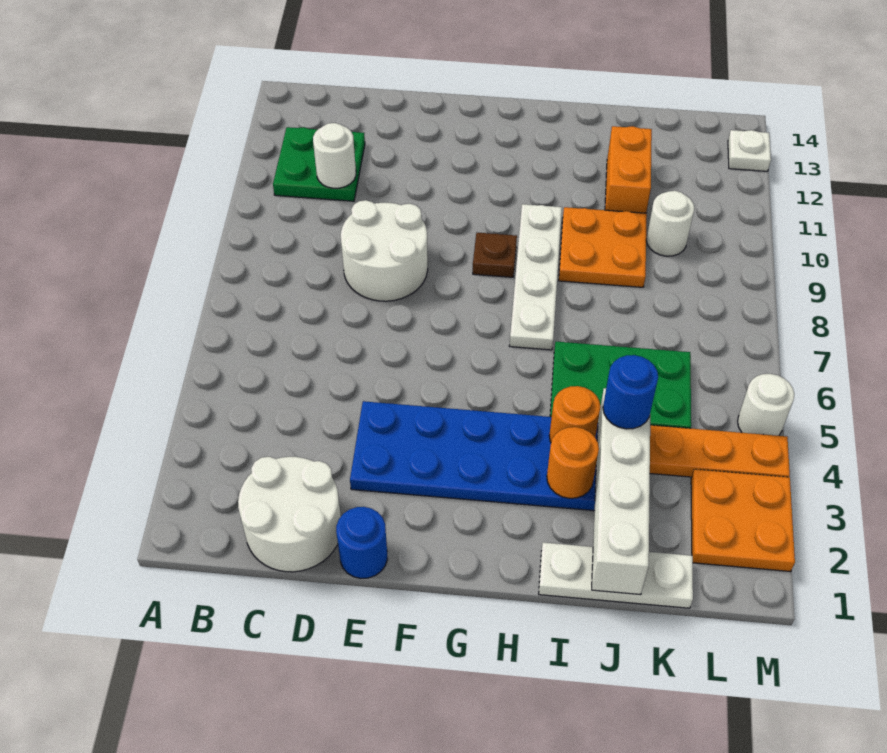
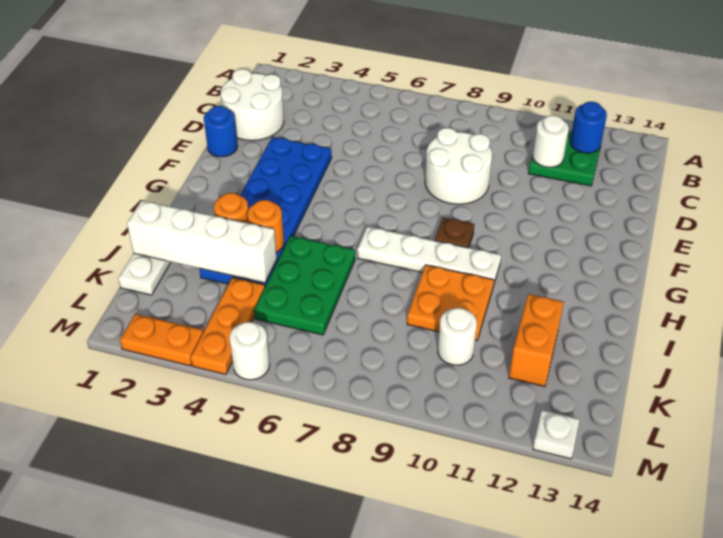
blue 1x1 round brick [603,355,658,429] -> blue 1x1 round brick moved to [570,102,607,153]
orange 1x2 brick [605,126,652,213] -> orange 1x2 brick turned to [509,294,564,386]
orange 2x2 plate [691,469,795,572] -> orange 1x2 plate [120,314,203,366]

